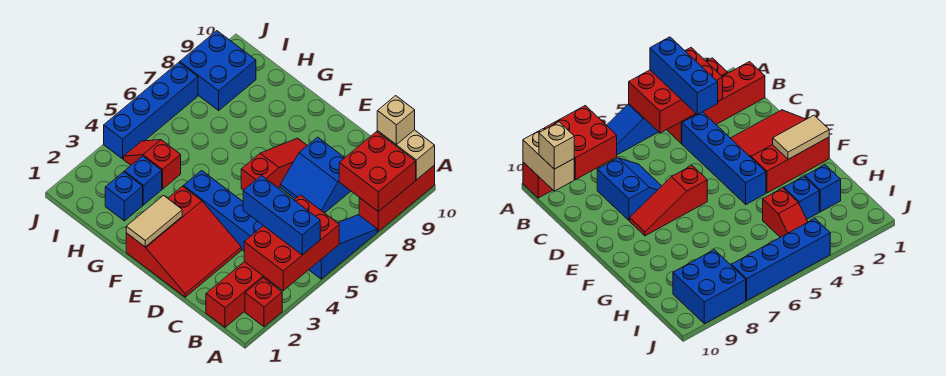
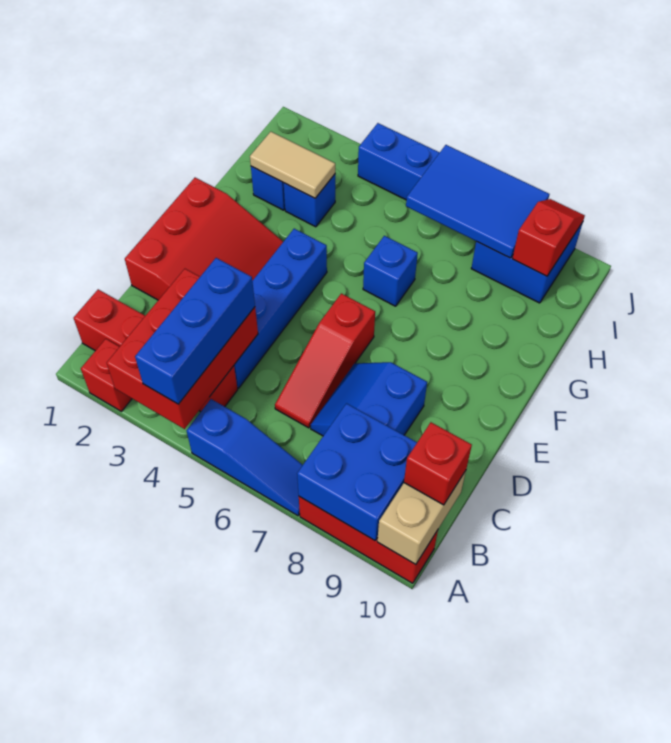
red 2x3 brick [244,195,339,291] -> red 2x3 brick turned to [107,269,258,429]
red 2x2 brick [339,132,416,212] -> blue 2x2 brick [297,403,417,540]
tan 1x1 brick [377,96,415,145] -> red 1x1 brick [404,422,472,505]
red 3x3 slope [126,186,241,297] -> red 3x3 slope turned to [125,178,283,300]
red 1x3 slope [241,138,307,190] -> red 1x3 slope turned to [275,293,375,428]
tan 1x2 tile [126,196,182,247] -> tan 1x2 tile moved to [250,132,335,198]
none -> blue 1x1 brick [363,236,418,306]
red 1x2 slope [124,140,181,189] -> red 1x2 slope moved to [512,199,585,276]
none -> blue 2x3 tile [406,145,549,258]

